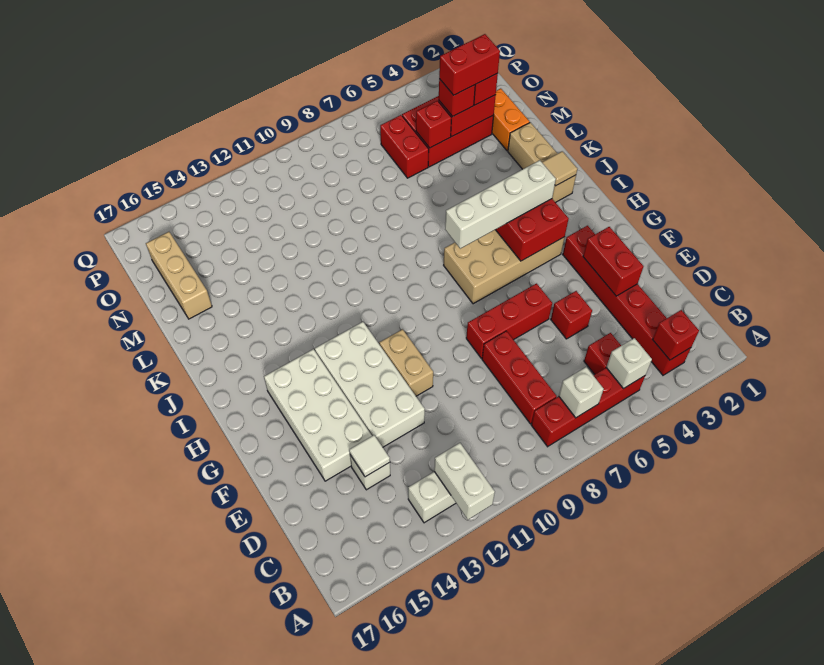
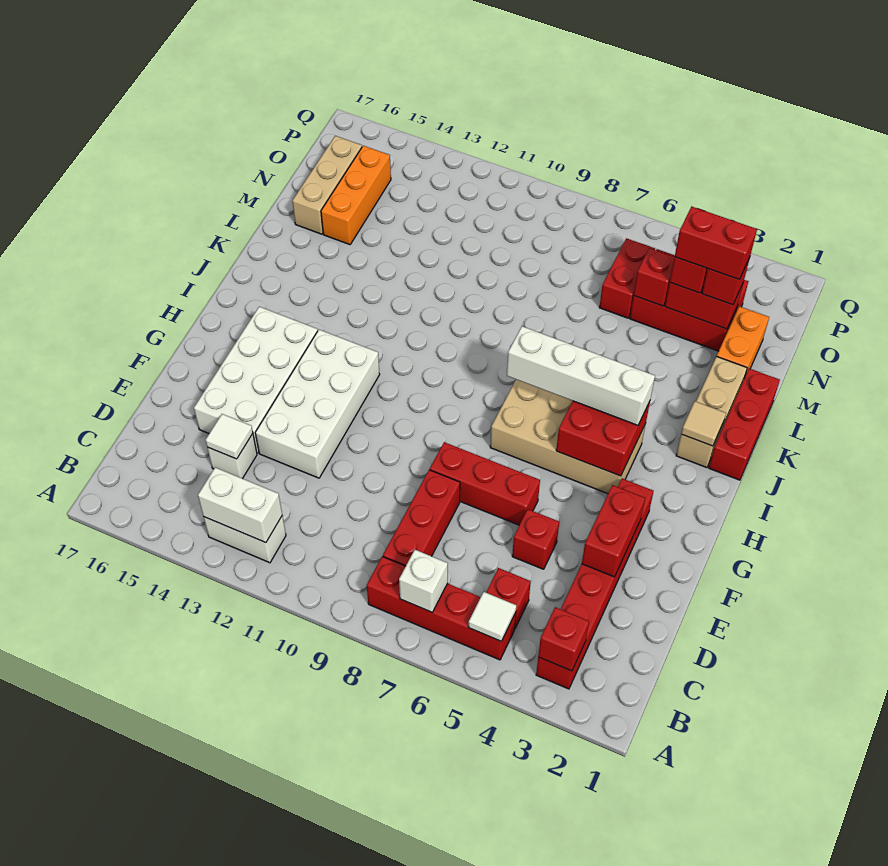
white 1x2 brick [434,443,495,519] -> white 1x2 brick turned to [198,468,282,543]
white 1x1 brick [606,338,652,389] -> white 1x1 tile [468,592,516,641]
tan 1x2 brick [379,329,433,396] -> none
none -> red 1x3 brick [709,368,780,480]
none -> orange 1x3 brick [321,146,391,245]

